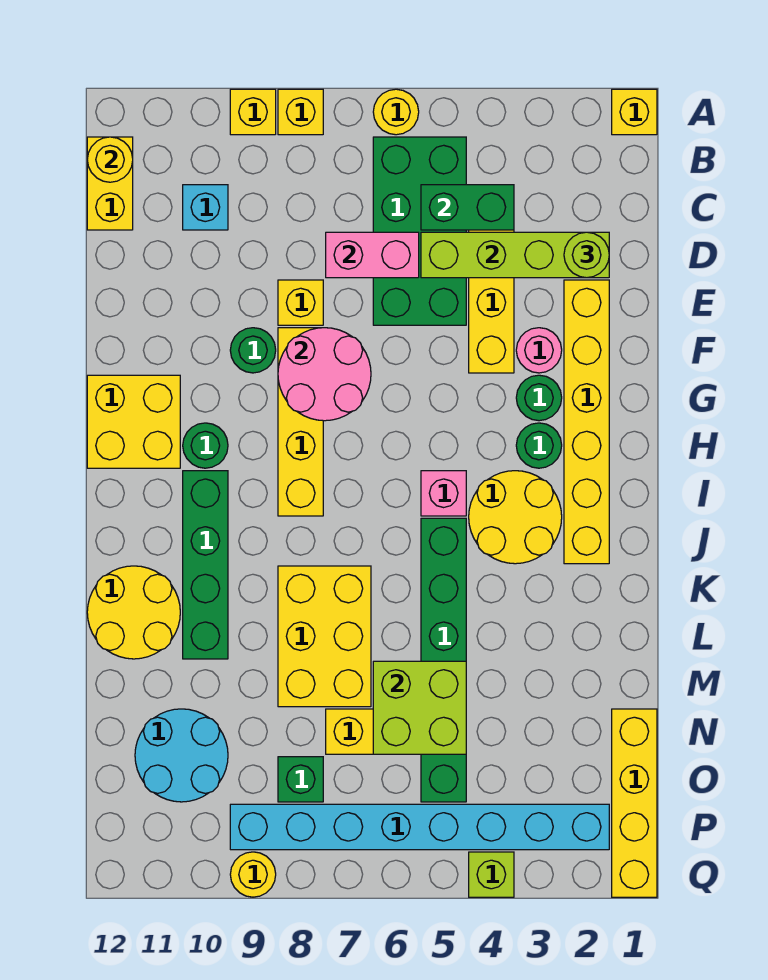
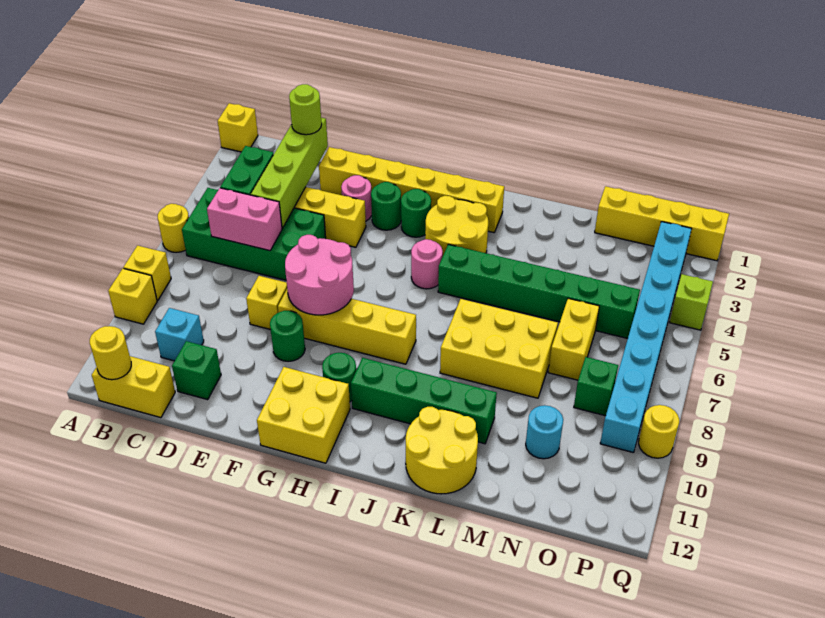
pink 1x2 brick [326,232,419,278] -> pink 1x2 brick turned to [207,188,282,251]
none -> green 1x1 brick [172,341,221,400]
pink 1x1 brick [421,471,466,516] -> pink 1x1 round brick [411,239,443,289]
lime 2x2 brick [373,661,466,754] -> none
cyan 2x2 round brick [135,709,228,802] -> cyan 1x1 round brick [526,405,563,459]

